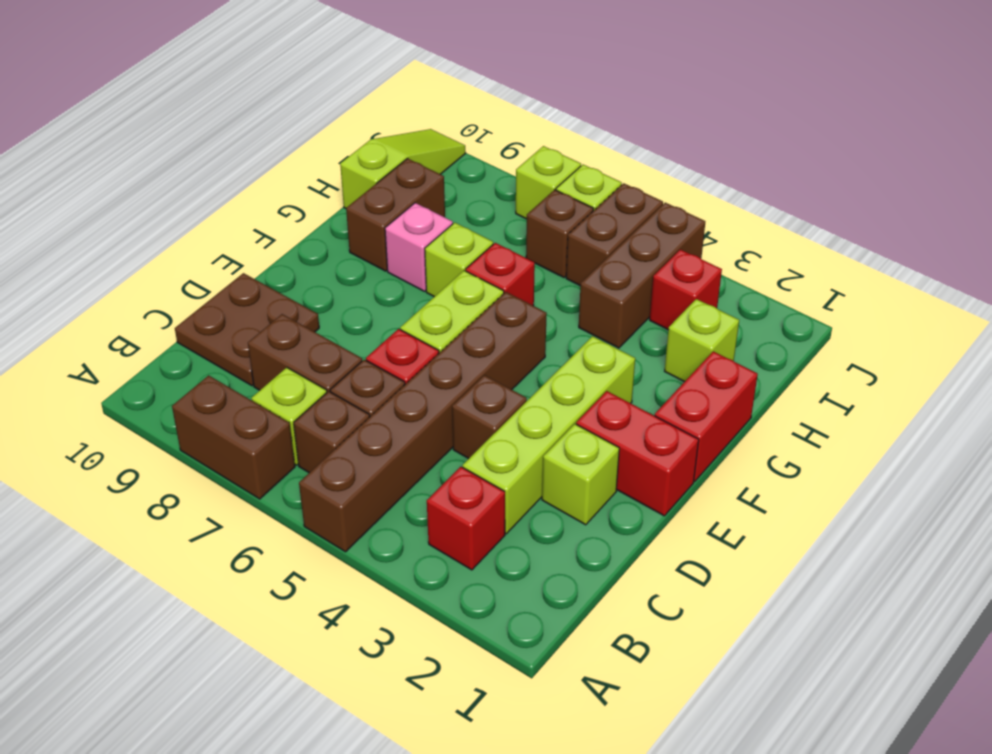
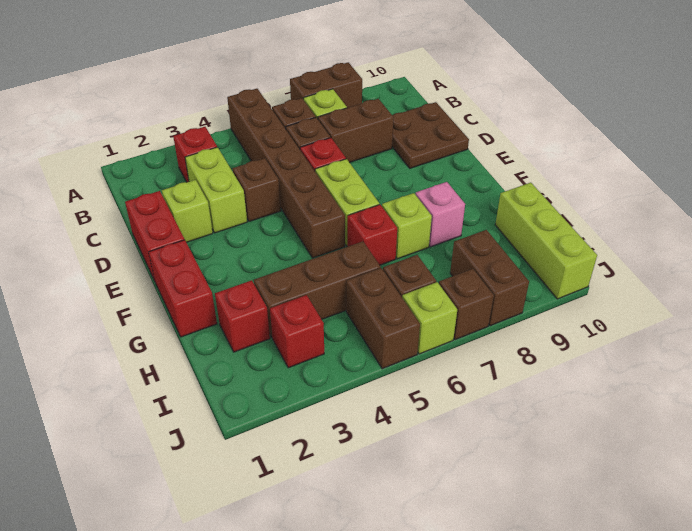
lime 1x4 brick [463,336,635,534] -> lime 1x2 brick [185,147,247,233]
red 1x2 brick [576,391,699,516] -> red 1x2 brick turned to [125,191,185,281]
brown 1x2 brick [346,158,445,271] -> brown 1x2 brick moved to [450,230,529,326]
lime 1x1 brick [665,299,739,382] -> red 1x1 brick [215,280,270,352]
brown 1x3 brick [579,203,705,348] -> brown 1x3 brick turned to [254,241,380,337]
lime 1x3 slope [340,129,466,208] -> lime 1x3 brick [495,183,597,299]
lime 1x1 brick [516,146,581,219] -> brown 1x1 brick [439,269,494,340]

